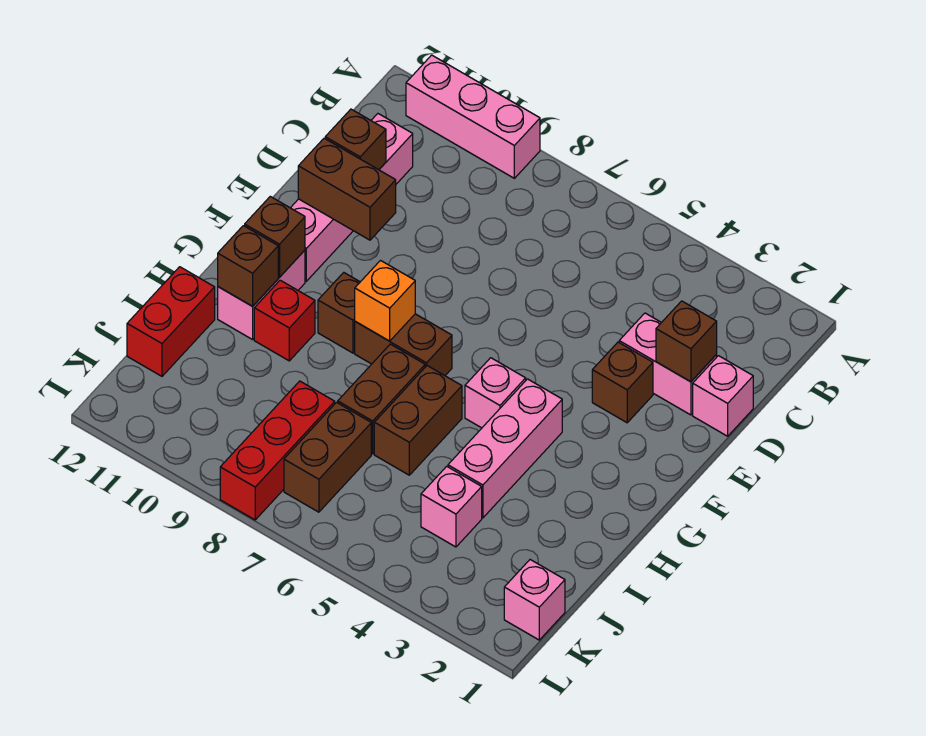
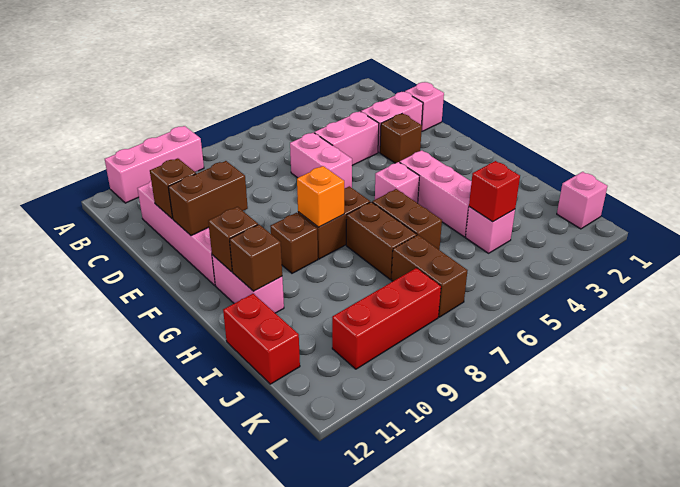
brown 1x1 brick [656,301,717,382] -> none
none -> pink 1x2 brick [314,111,379,165]
none -> pink 1x2 brick [290,133,352,188]
red 1x1 brick [254,280,315,361] -> red 1x1 brick moved to [469,161,520,222]
red 1x3 brick [220,381,335,520] -> red 1x3 brick turned to [332,268,441,369]

